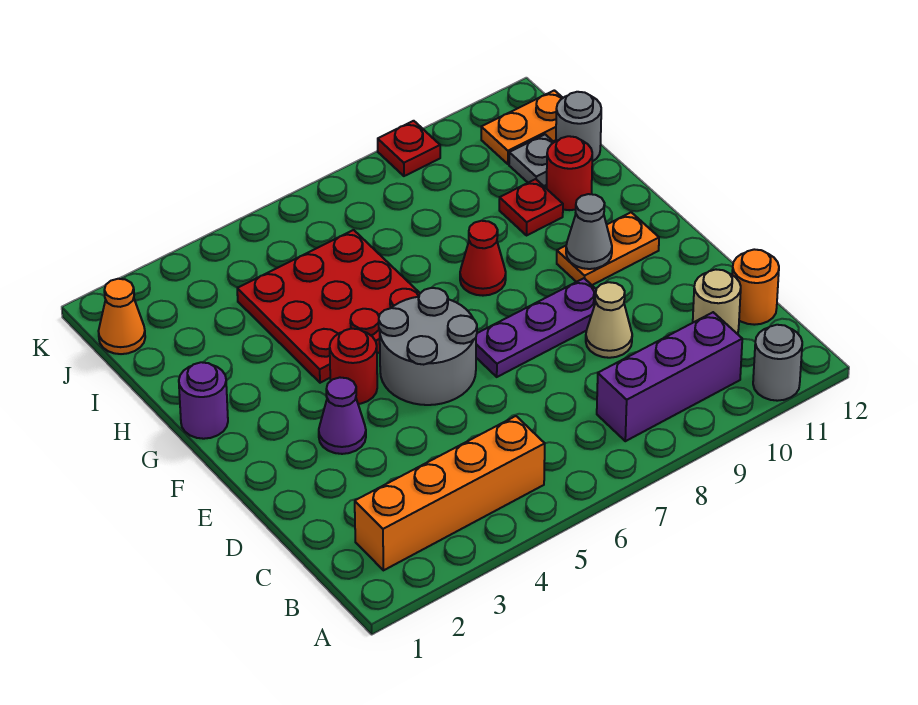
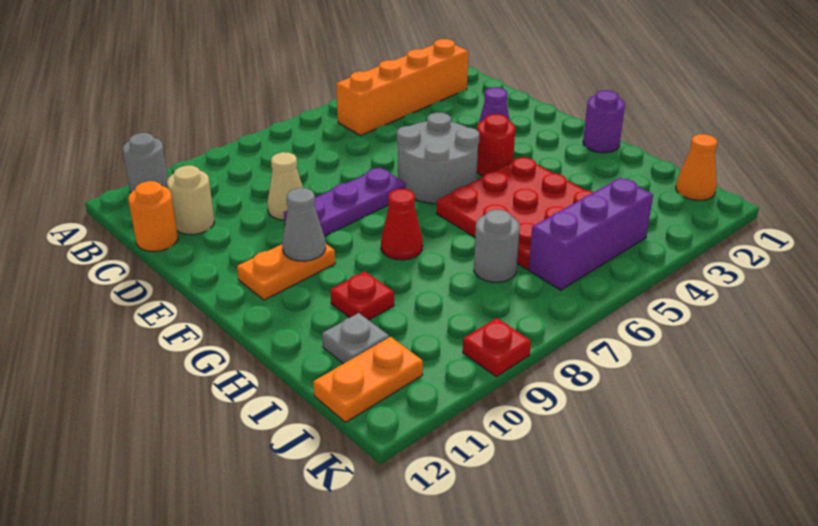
purple 1x3 brick [597,312,742,441] -> purple 1x3 brick moved to [529,178,653,290]
red 1x1 round brick [547,136,592,210] -> none
grey 1x1 round brick [556,92,601,162] -> grey 1x1 round brick moved to [474,210,520,282]

